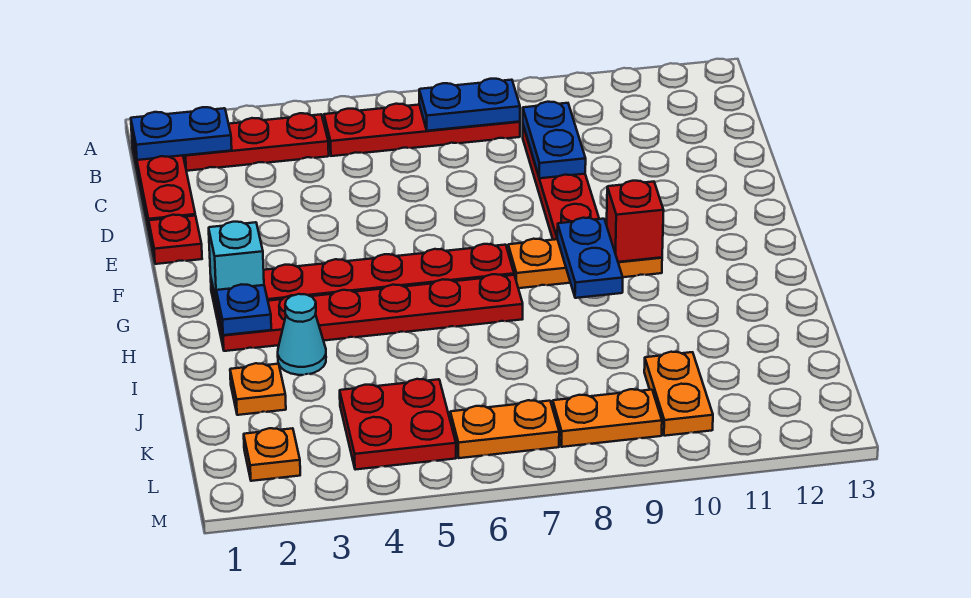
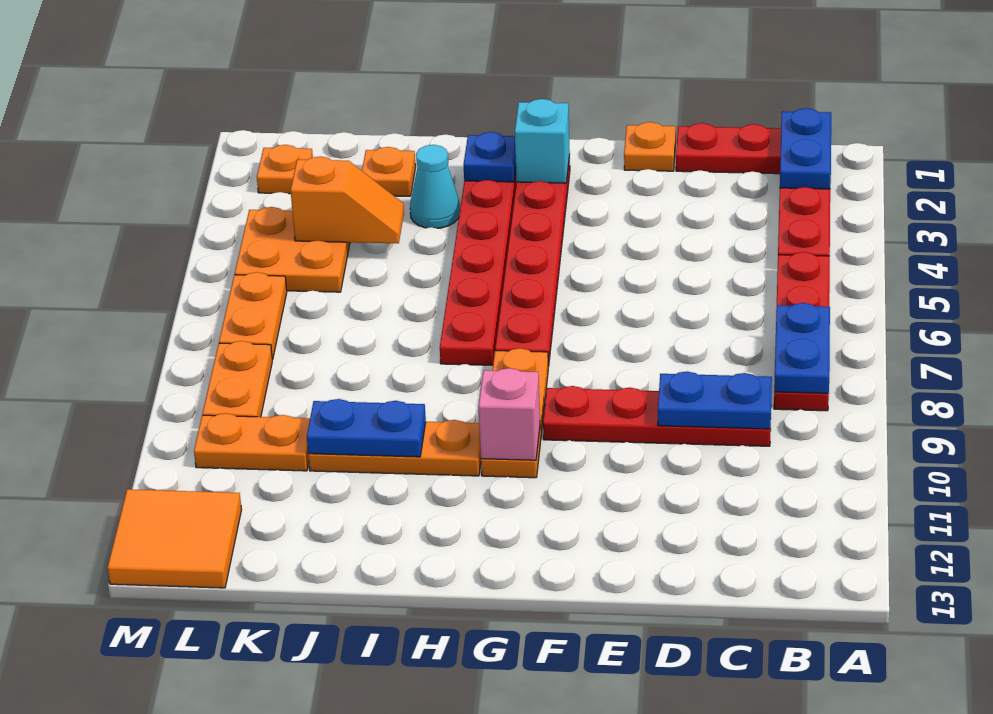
red 1x1 plate [149,215,202,264] -> orange 1x1 plate [624,122,676,171]
blue 1x2 plate [557,218,623,298] -> blue 1x2 plate moved to [307,399,426,457]
red 1x1 brick [607,181,664,262] -> pink 1x1 brick [478,368,540,460]
none -> orange 1x3 plate [308,420,481,476]
none -> orange 1x2 slope [291,156,404,243]
red 2x2 plate [340,379,456,470] -> orange 2x2 plate [235,207,350,292]
none -> orange 2x2 tile [108,489,242,588]

